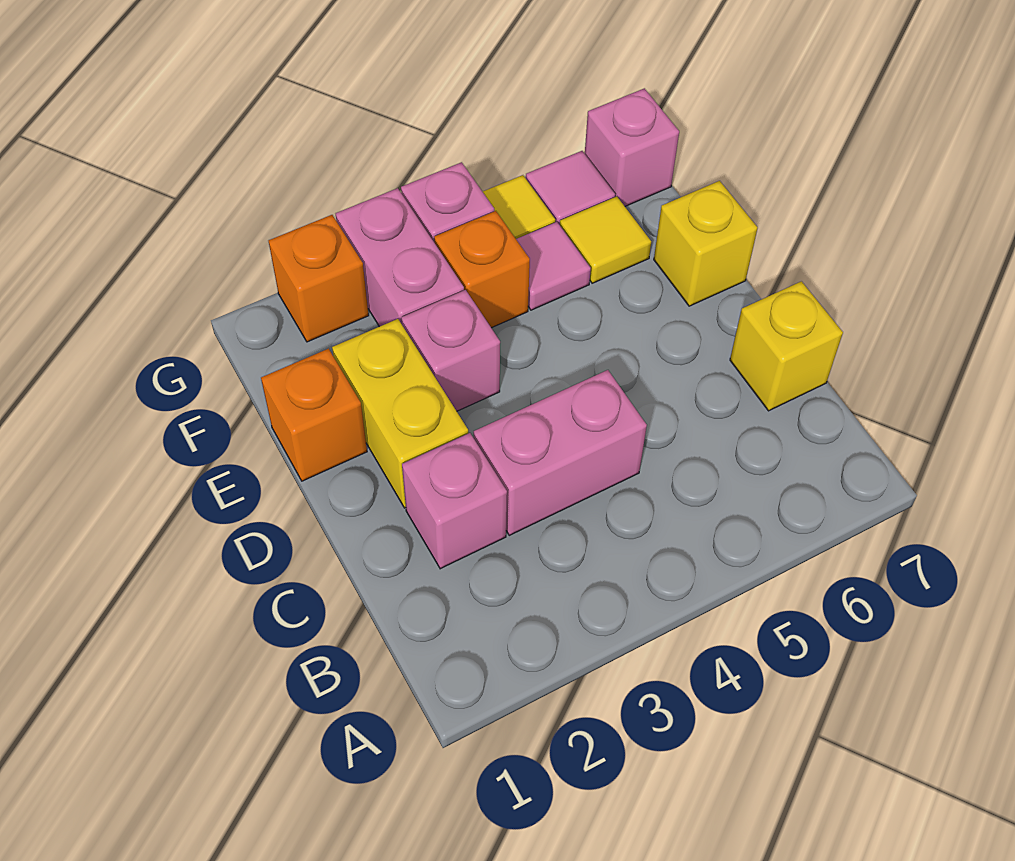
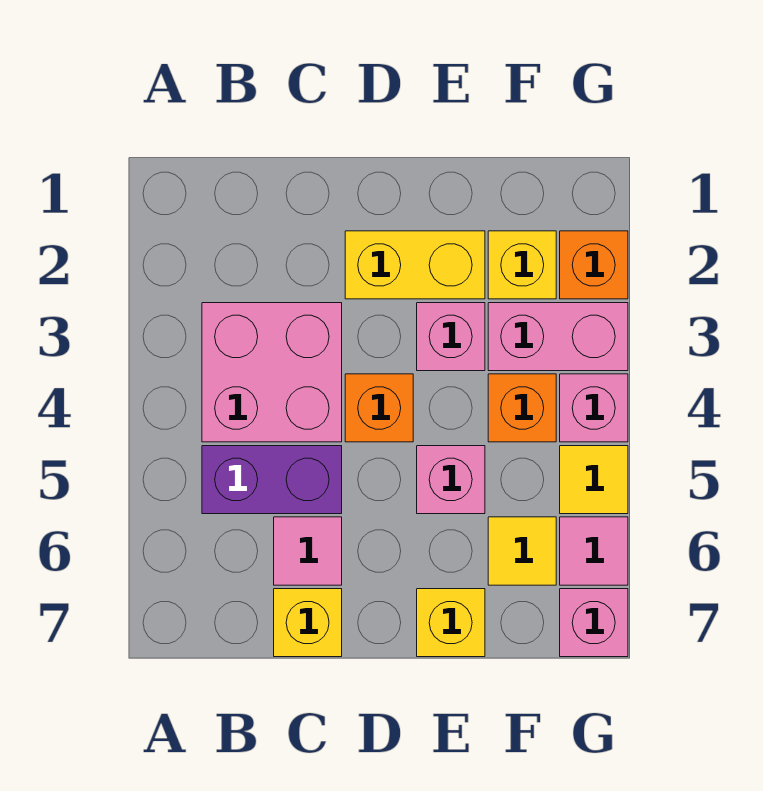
none -> purple 1x2 brick [202,446,342,514]
pink 1x1 brick [402,433,507,569] -> pink 1x1 brick moved to [417,446,485,514]
pink 1x2 brick [474,370,647,535] -> pink 2x2 brick [202,303,342,442]
orange 1x1 brick [261,349,367,481] -> orange 1x1 brick moved to [345,374,413,442]
none -> yellow 1x1 brick [488,231,556,299]
pink 1x1 tile [516,222,591,310] -> pink 1x1 tile moved to [274,517,342,585]

